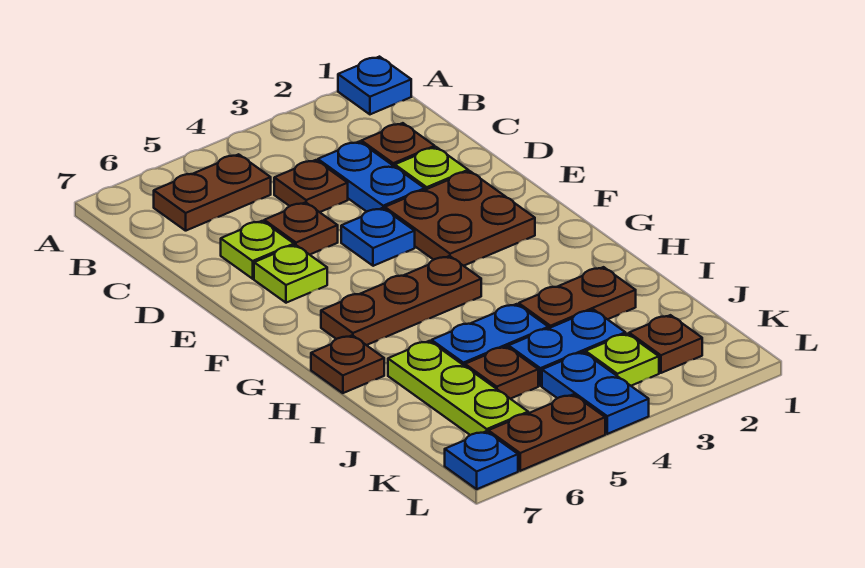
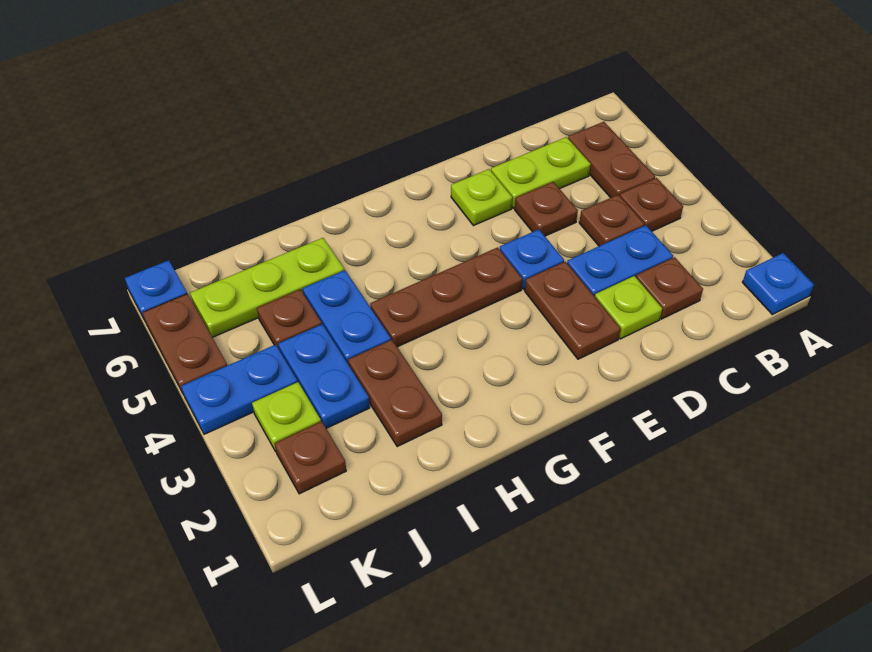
lime 1x1 plate [221,221,294,279] -> lime 1x2 plate [491,137,591,208]
brown 2x2 plate [385,171,535,266] -> brown 1x2 plate [525,262,621,359]
brown 1x3 plate [321,256,481,345] -> brown 1x3 plate turned to [370,247,522,347]
brown 1x1 plate [311,335,384,393] -> brown 1x1 plate moved to [620,178,683,231]

